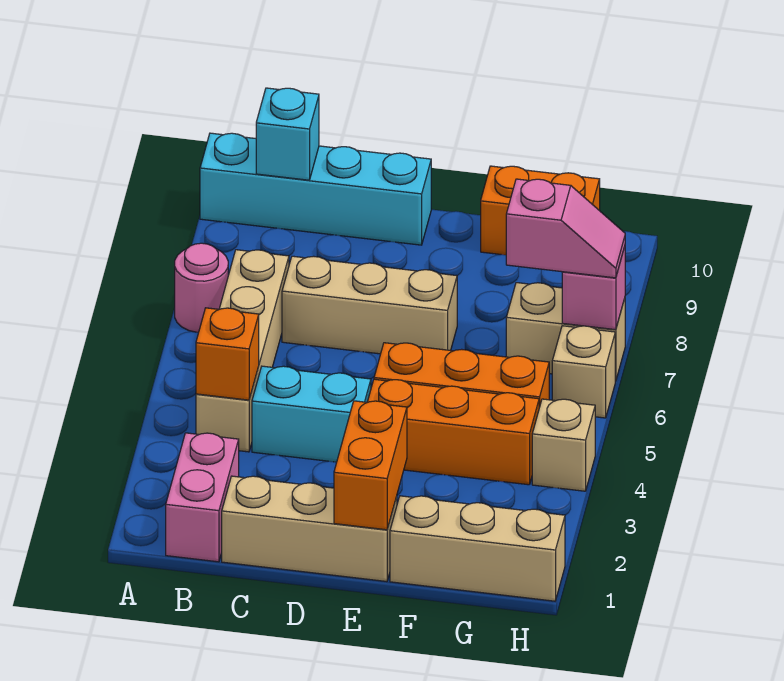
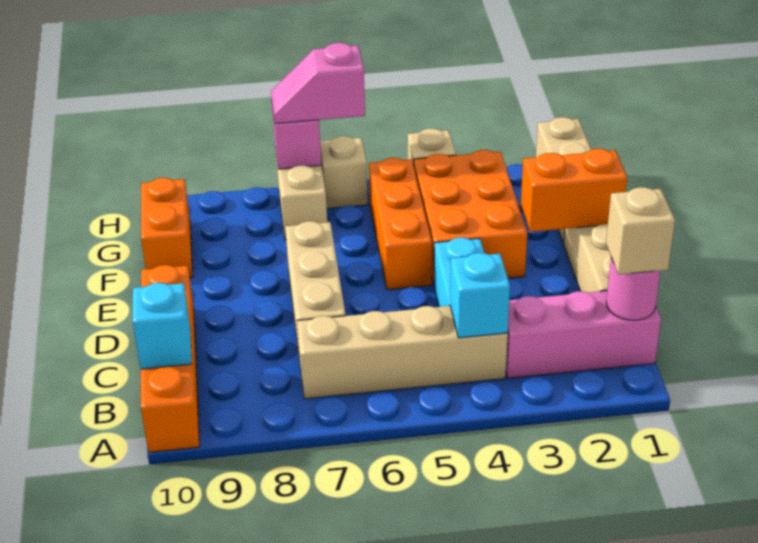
pink 1x1 round brick [175,243,228,332] -> pink 1x1 round brick moved to [606,258,660,320]
cyan 1x4 brick [200,133,431,245] -> orange 1x4 brick [141,265,200,452]
pink 1x2 brick [166,433,239,562] -> pink 1x3 brick [506,291,661,378]
none -> tan 1x1 brick [606,187,675,275]
orange 1x1 brick [196,308,259,400] -> cyan 1x1 brick [450,253,510,338]
orange 1x3 brick [368,379,539,485] -> orange 2x3 brick [414,150,527,284]
pink 1x2 slope [506,179,625,278] -> pink 1x2 slope turned to [271,43,365,124]

